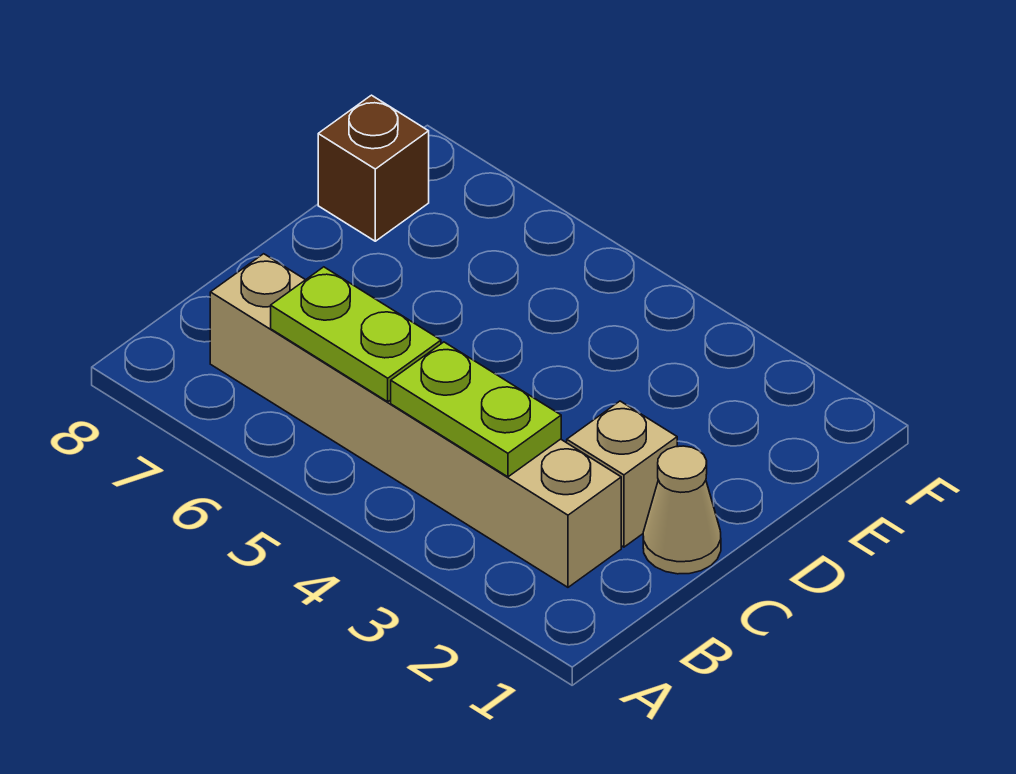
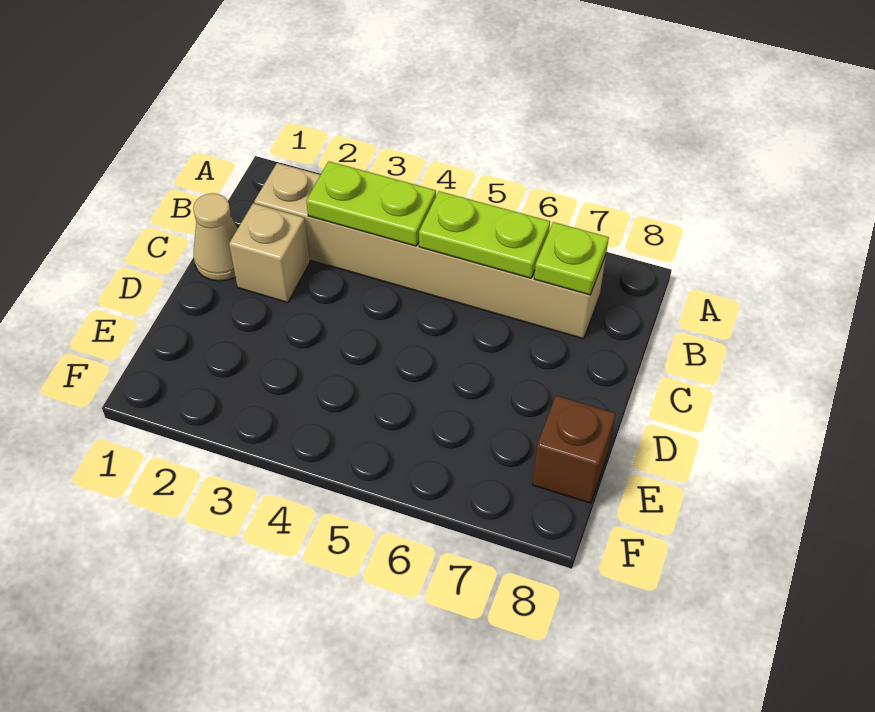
none -> lime 1x1 plate [534,222,609,295]

